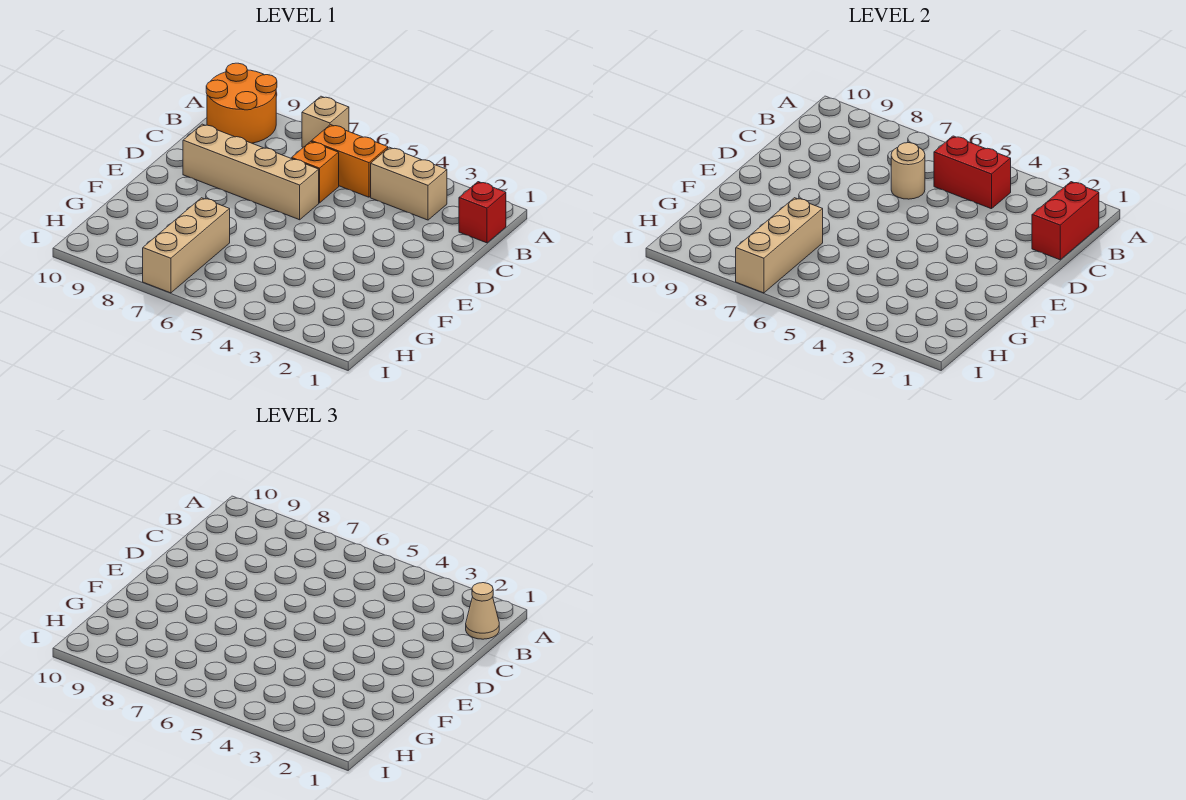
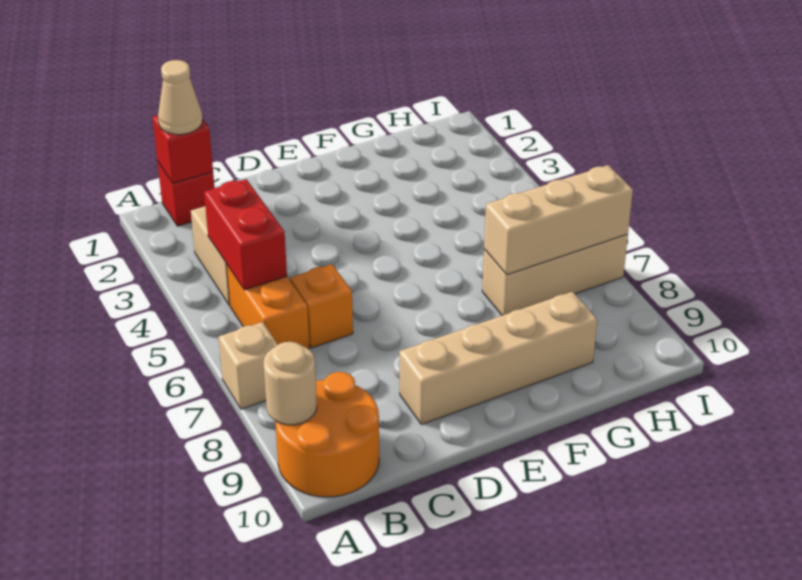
red 1x2 brick [1032,182,1099,260] -> red 1x1 brick [152,115,213,183]
tan 1x1 round brick [891,143,925,199] -> tan 1x1 round brick moved to [263,342,317,425]
tan 1x4 brick [183,124,319,220] -> tan 1x4 brick turned to [399,292,597,425]

